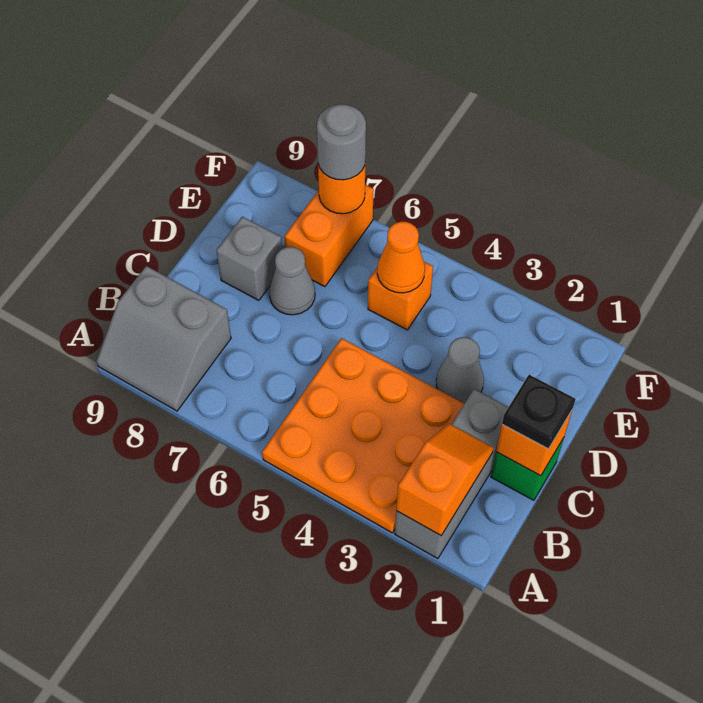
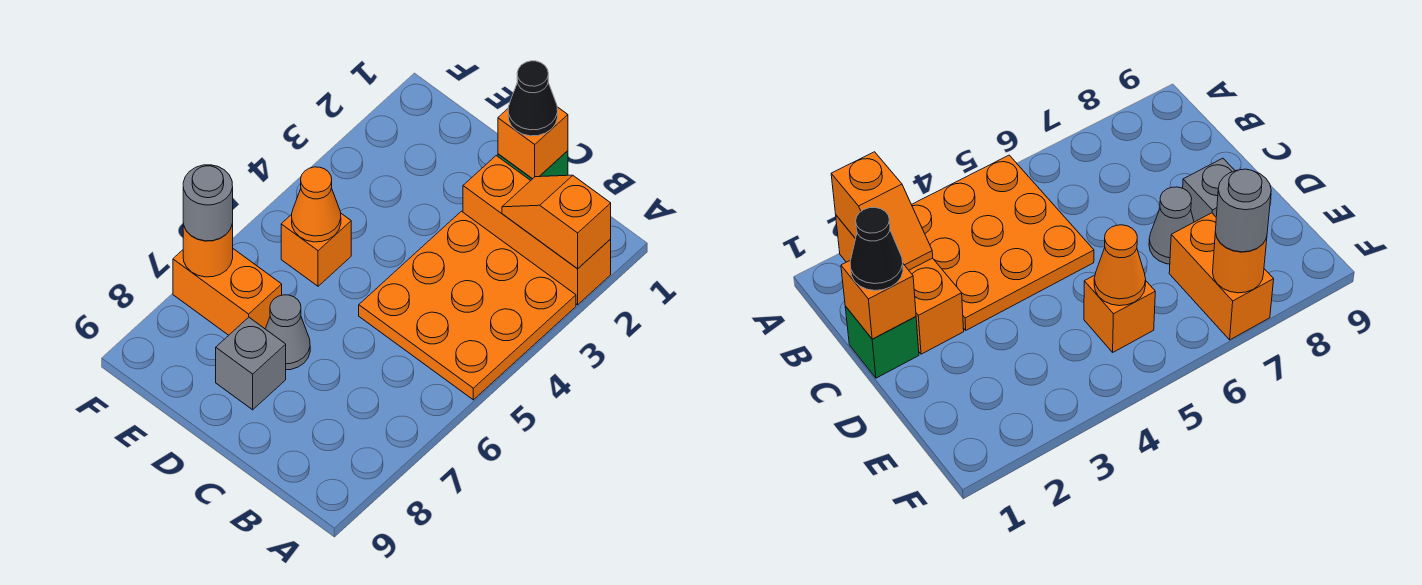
grey 1x3 brick [395,389,508,559] -> orange 1x3 brick [463,156,611,305]
grey 2x2 slope [97,266,231,411] -> none
black 1x1 plate [502,375,575,449] -> black 1x1 cone [508,61,558,136]
grey 1x1 cone [436,337,484,404] -> none

